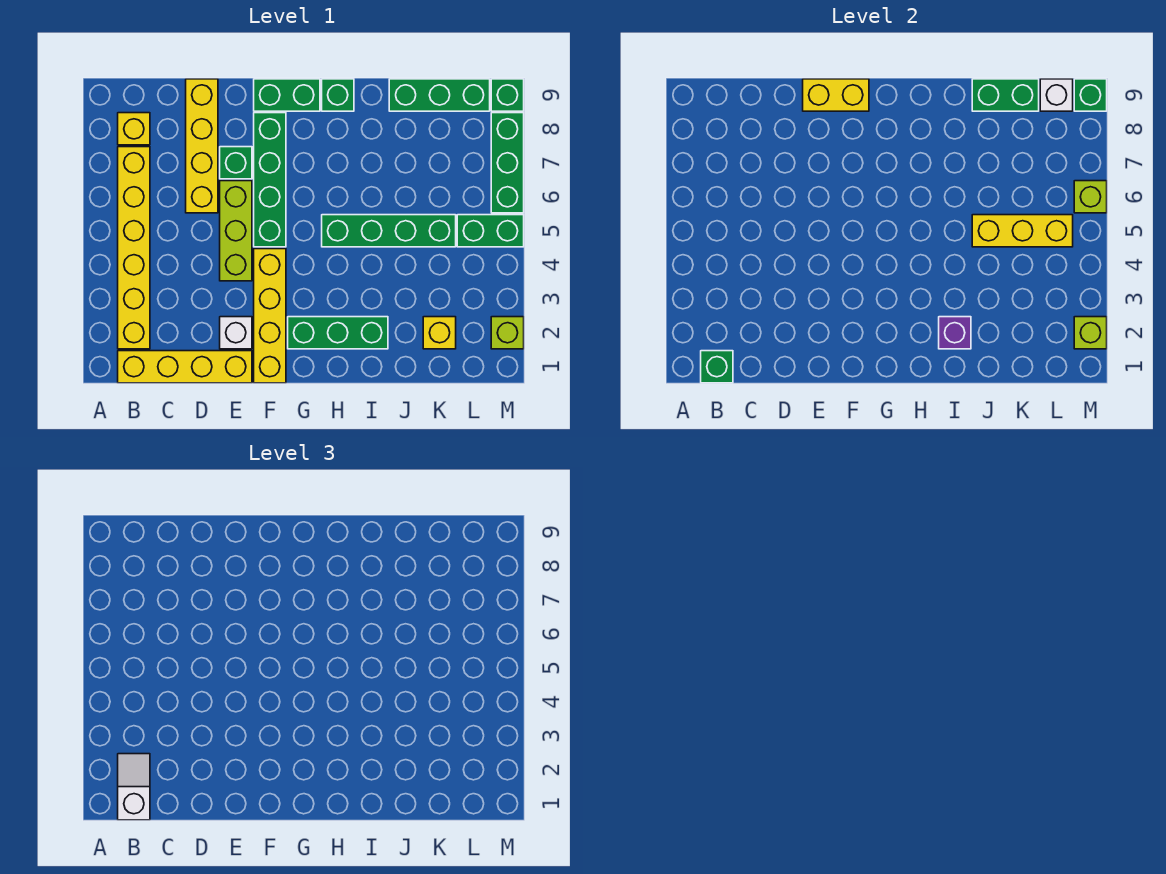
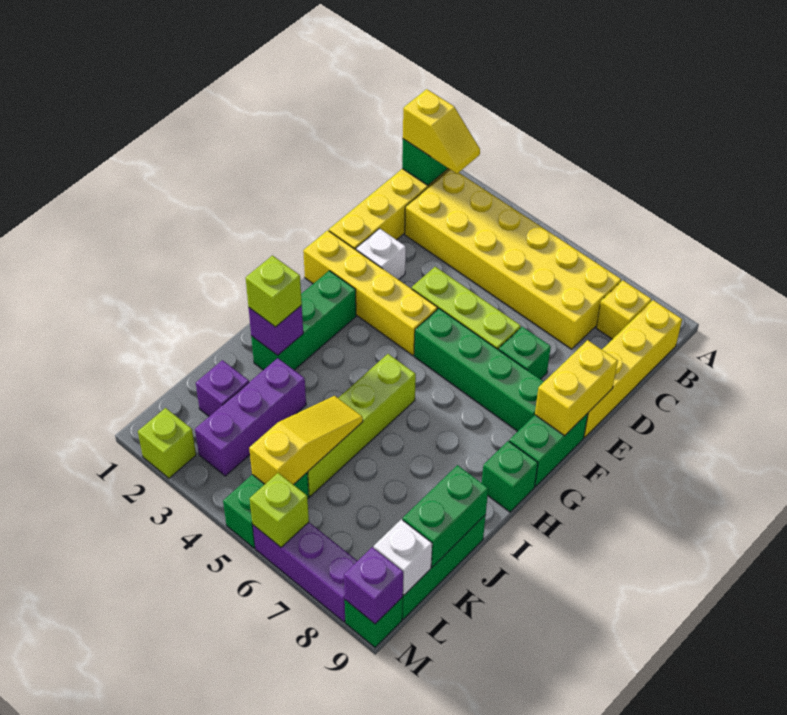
white 1x2 slope [118,754,150,820] -> yellow 1x2 slope [403,89,480,174]
yellow 1x6 brick [118,147,150,349] -> yellow 2x6 brick [405,170,621,349]
yellow 1x4 brick [186,79,218,213] -> yellow 1x4 brick turned to [584,300,682,438]
green 1x4 brick [322,215,456,247] -> lime 1x4 brick [307,354,416,496]
none -> purple 1x3 brick [195,358,306,476]
yellow 1x3 brick [972,215,1073,247] -> yellow 1x3 slope [249,396,363,485]
yellow 1x1 brick [423,317,456,349] -> purple 1x1 brick [196,360,249,416]
lime 1x1 brick [1074,317,1107,349] -> lime 1x1 brick moved to [246,256,302,327]
green 1x3 brick [491,113,524,213] -> purple 1x3 brick [253,522,357,622]
green 1x1 brick [1074,79,1107,111] -> purple 1x1 brick [344,547,403,624]

